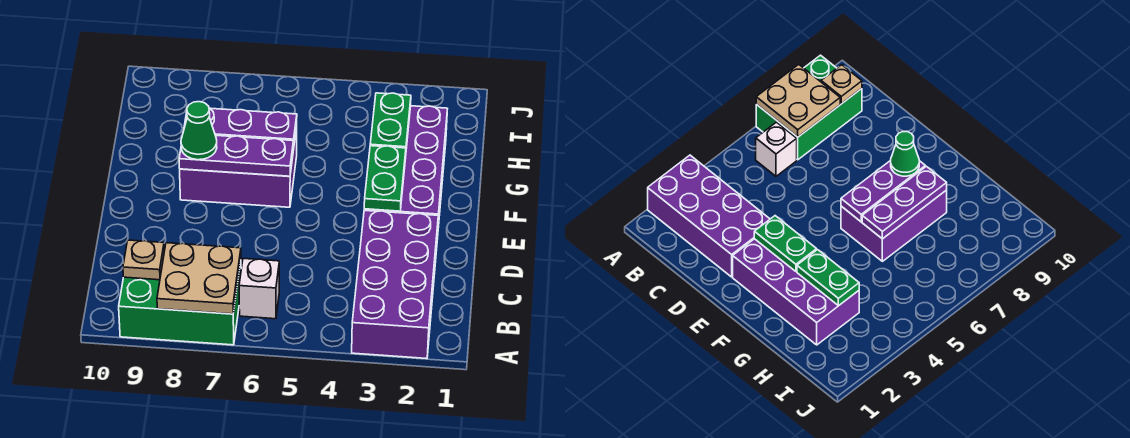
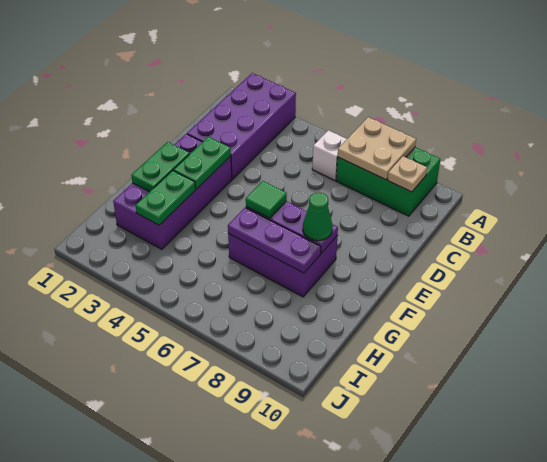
none -> green 1x2 plate [131,142,190,192]
none -> green 1x1 tile [246,181,287,219]

